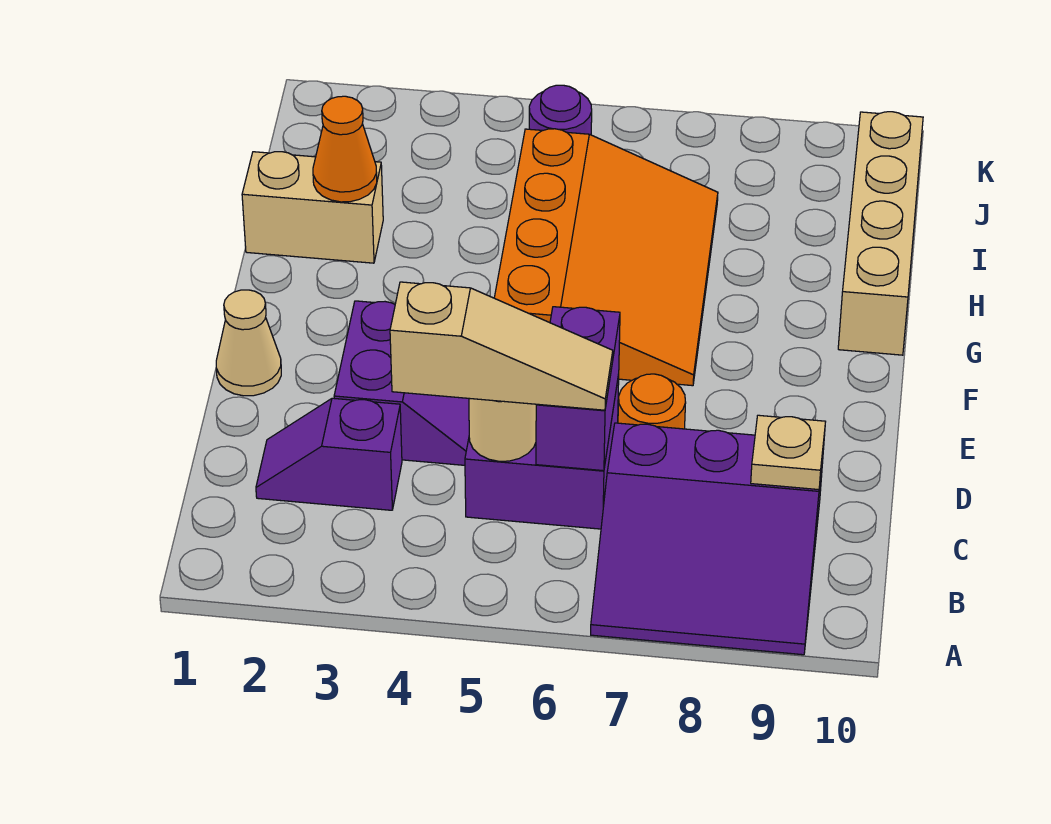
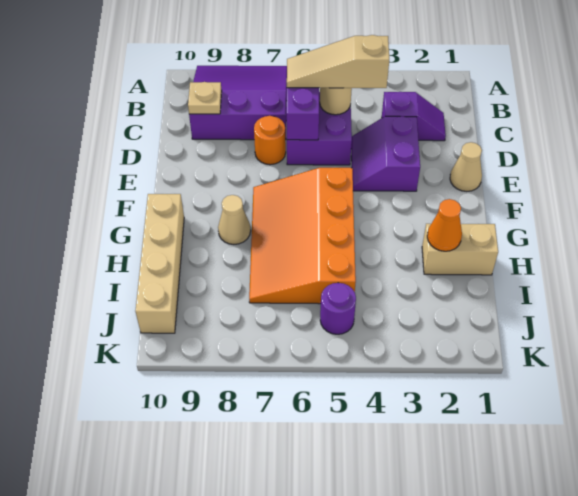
none -> tan 1x1 cone [218,195,251,244]

